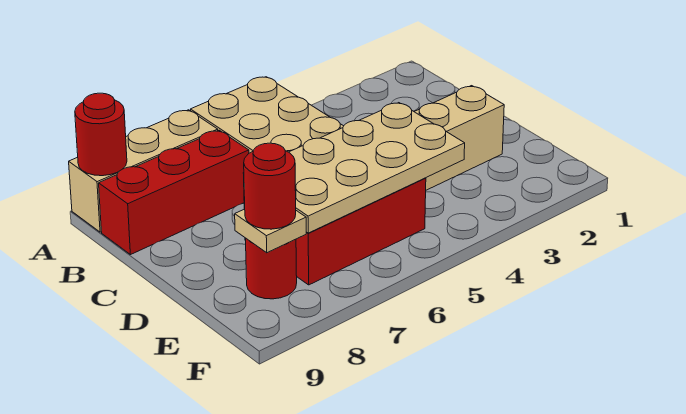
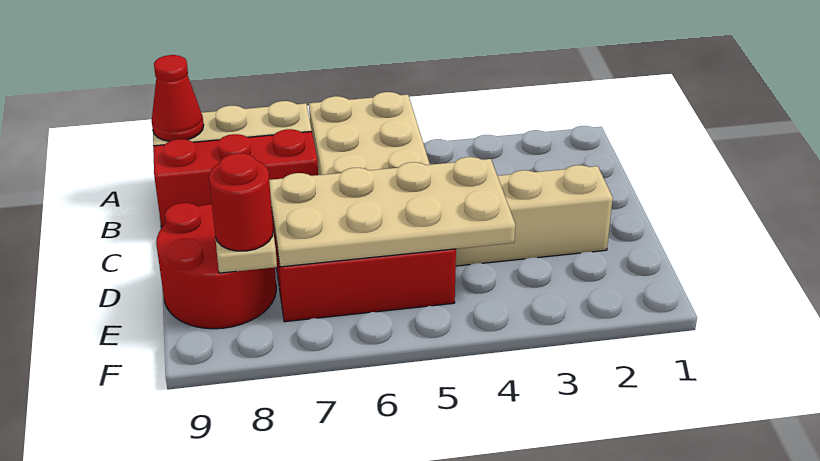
red 1x1 round brick [75,93,127,176] -> red 1x1 cone [152,55,204,141]
red 1x1 round brick [246,239,297,299] -> red 2x2 round brick [156,203,276,329]

